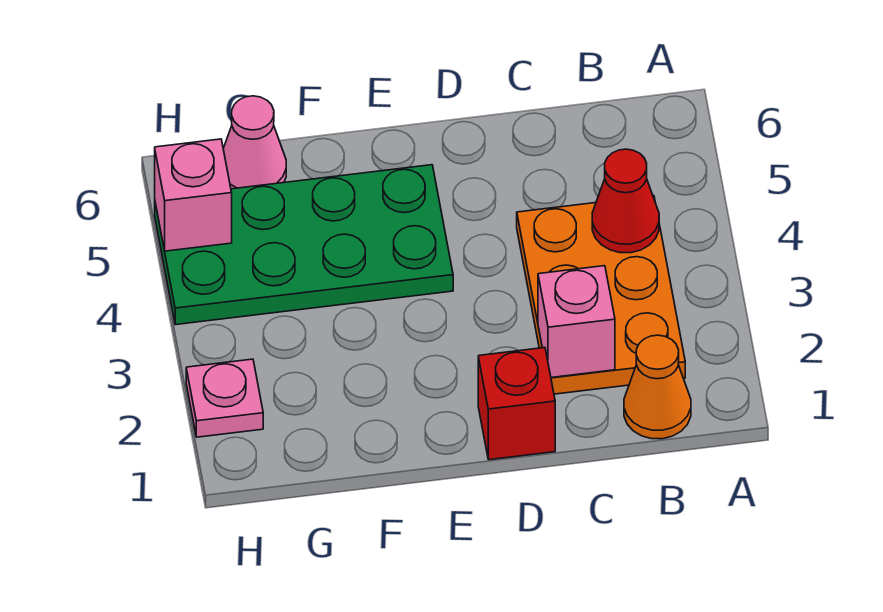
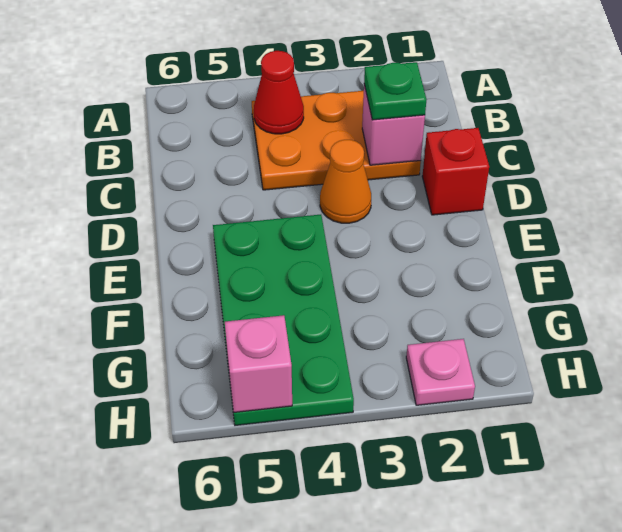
orange 1x1 cone [624,335,691,439] -> orange 1x1 cone moved to [320,140,371,223]
none -> green 1x1 plate [364,62,426,120]
pink 1x1 cone [223,96,286,189] -> none

